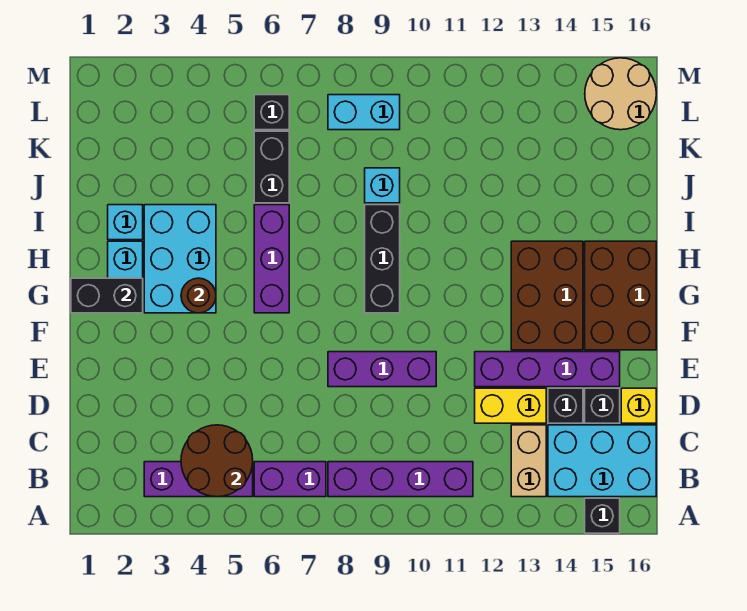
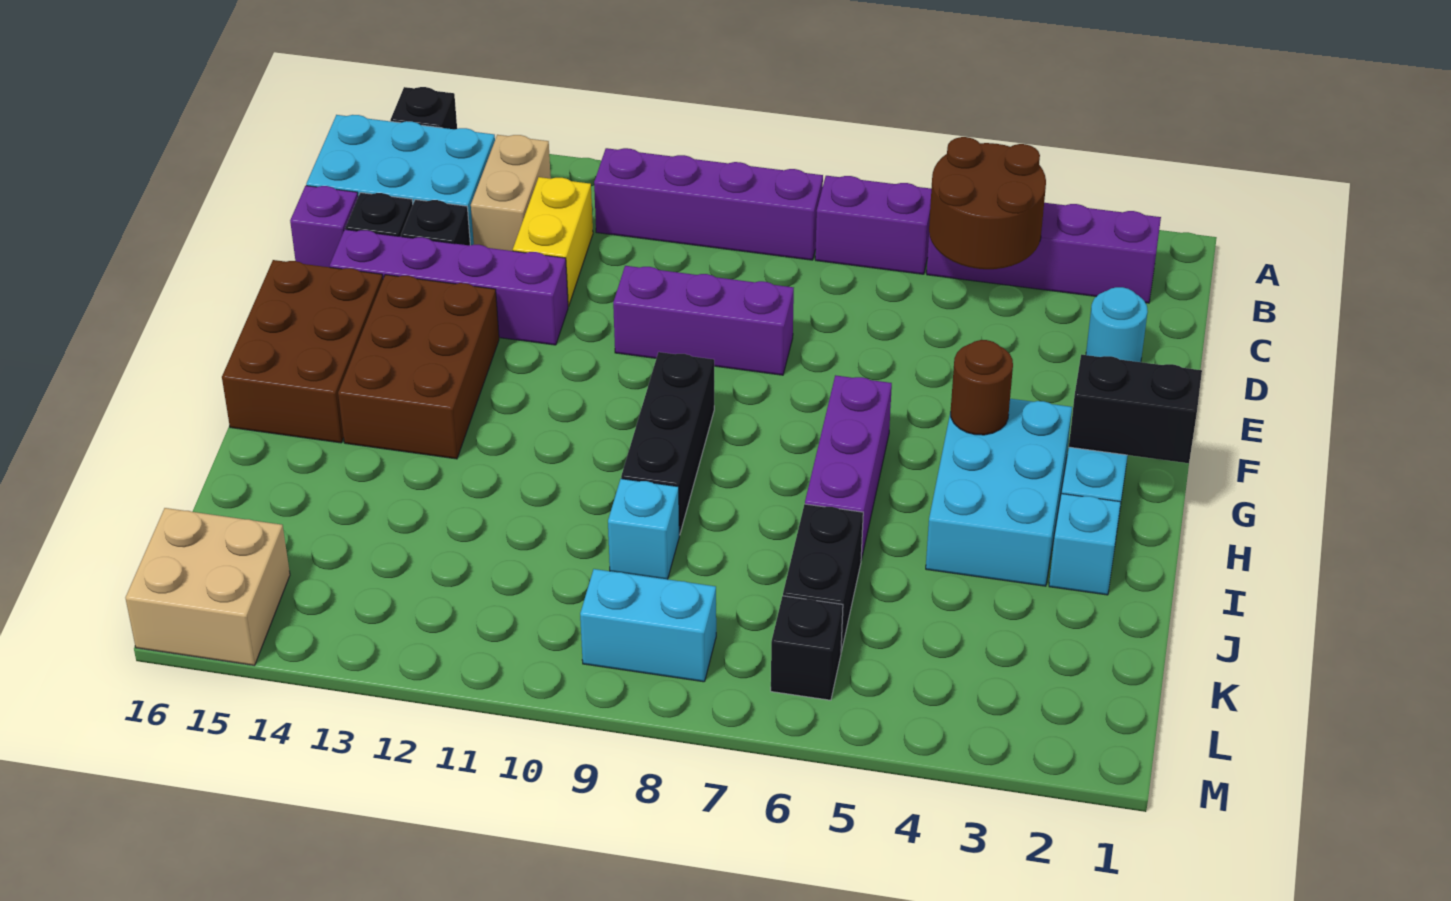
purple 1x3 brick [144,462,253,497] -> purple 1x4 brick [927,203,1161,303]
none -> cyan 1x1 round brick [1086,287,1148,362]
yellow 1x2 brick [475,388,546,423] -> yellow 1x2 brick turned to [513,177,593,306]
yellow 1x1 brick [621,388,656,423] -> purple 1x1 brick [290,186,358,267]
tan 2x2 round brick [585,58,656,130] -> tan 2x2 brick [126,508,290,666]

